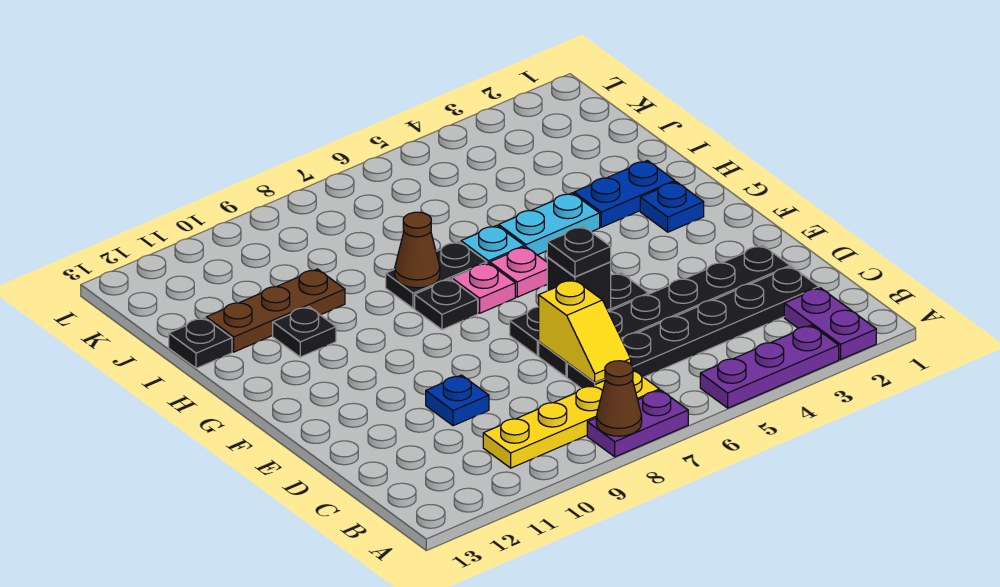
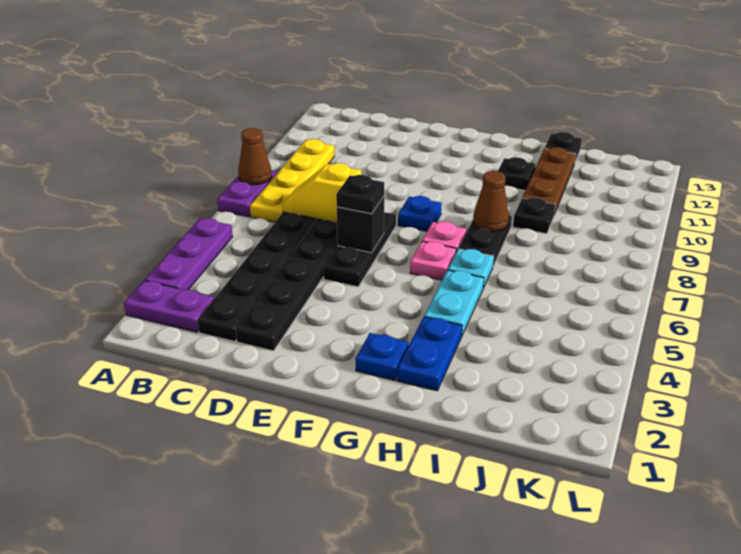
blue 1x1 plate [426,375,489,426] -> blue 1x1 plate moved to [398,196,442,231]
black 1x1 plate [415,279,478,330] -> black 1x1 plate moved to [513,198,556,234]

